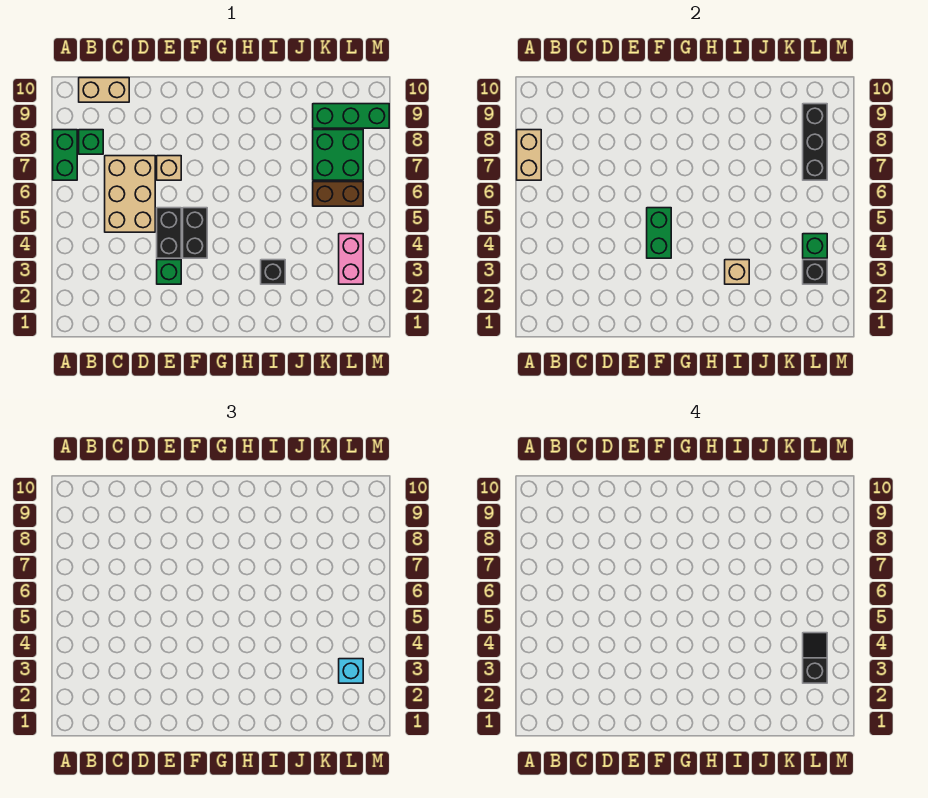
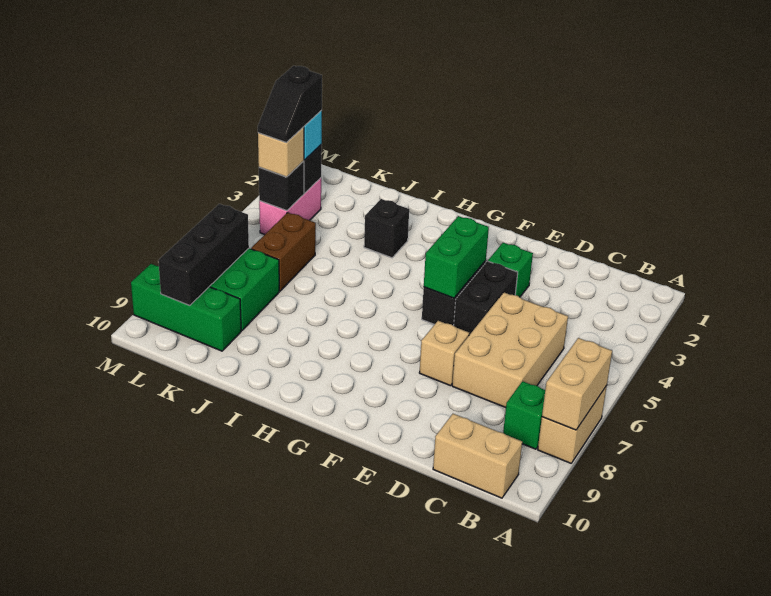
green 1x2 brick [53,130,77,180] -> tan 1x2 brick [538,386,607,463]
tan 1x1 brick [725,260,749,284] -> tan 1x1 brick moved to [258,127,304,177]
brown 1x2 brick [313,182,363,206] -> brown 1x2 brick turned to [251,212,316,291]
green 1x1 brick [803,234,827,258] -> black 1x1 brick [259,161,304,211]

